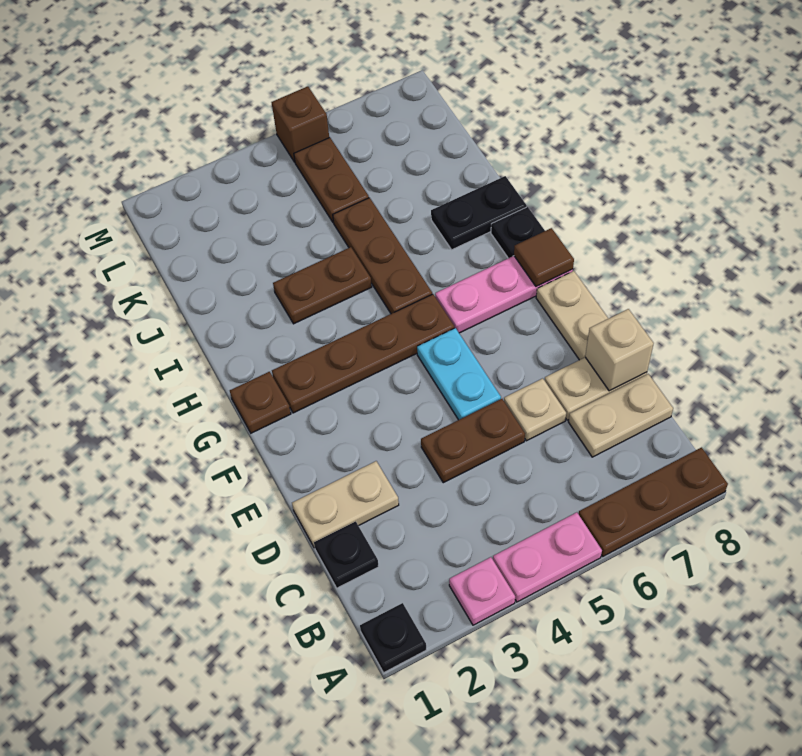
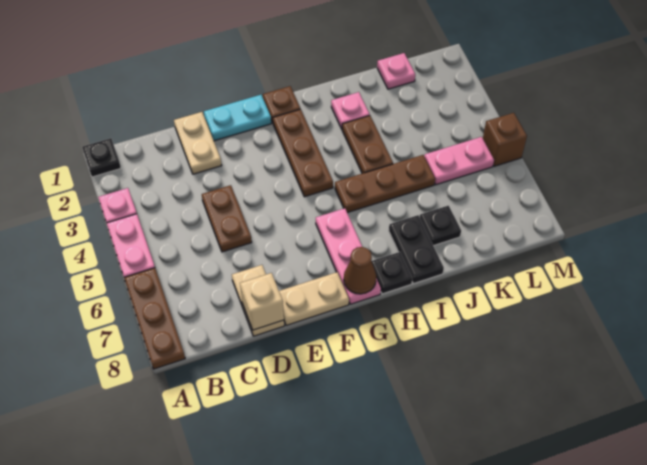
black 1x1 plate [314,521,379,588] -> black 1x1 plate moved to [420,206,461,246]
tan 1x2 plate [568,374,673,457] -> none
tan 1x1 plate [504,378,566,441] -> none
cyan 1x2 plate [417,328,501,420] -> cyan 1x2 plate moved to [204,95,271,141]
brown 1x4 plate [272,294,454,413] -> brown 1x3 plate [273,109,333,197]
brown 1x1 tile [514,228,574,287] -> brown 1x1 cone [344,247,376,294]
none -> pink 1x1 plate [331,92,370,129]
none -> pink 1x1 plate [377,53,415,89]
brown 1x2 plate [294,137,369,223] -> pink 1x2 plate [424,137,494,185]

